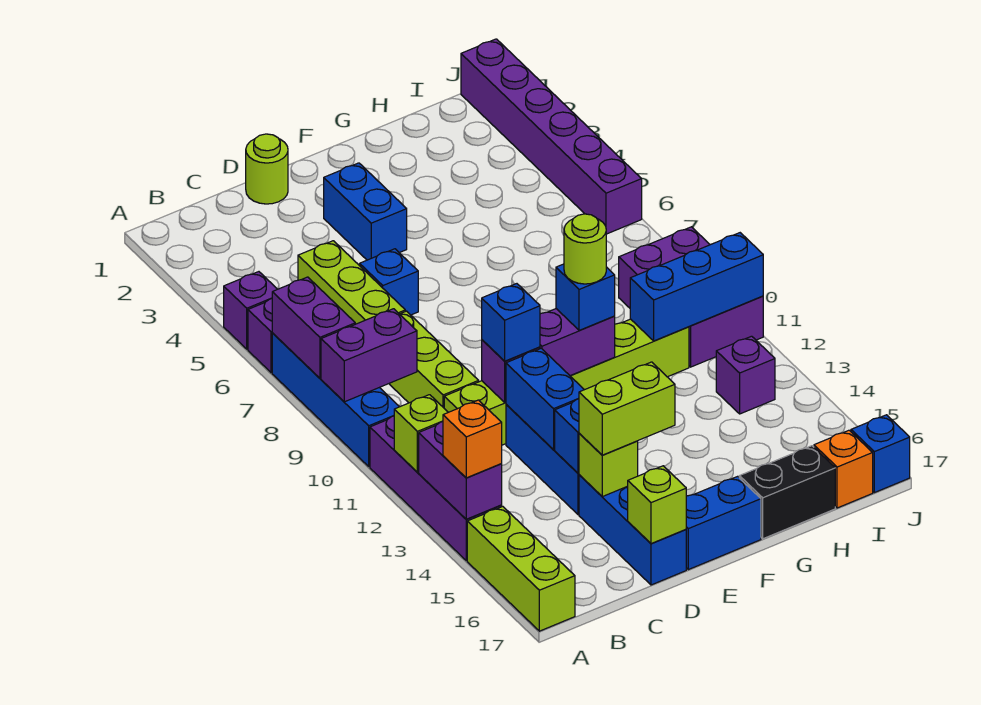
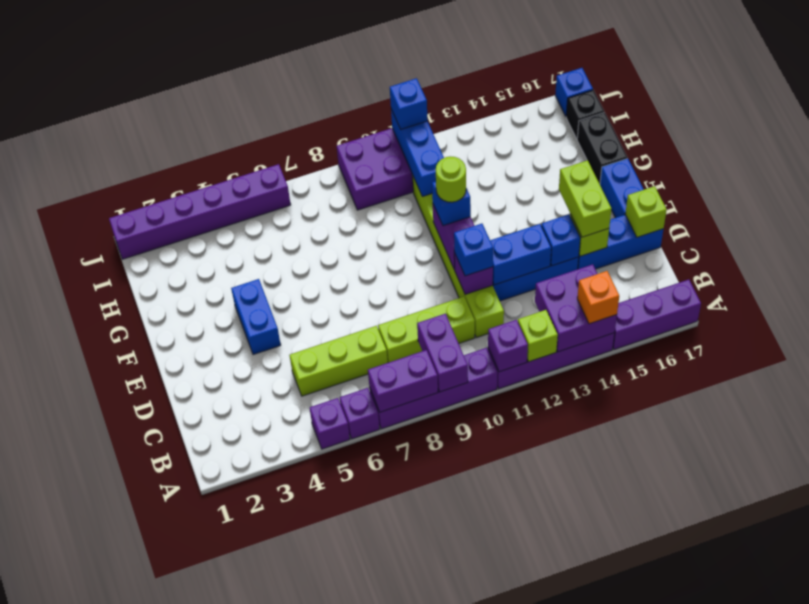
blue 1x4 brick [272,333,399,467] -> purple 1x4 brick [370,348,497,429]
purple 1x2 brick [419,422,502,519] -> purple 2x2 brick [535,264,617,352]
lime 1x3 brick [467,506,575,631] -> purple 1x3 brick [613,280,701,350]
lime 1x1 round brick [246,134,288,204] -> none
blue 1x1 brick [360,249,418,315] -> blue 1x1 brick moved to [390,78,428,129]
blue 1x2 brick [324,163,407,260] -> blue 1x2 brick turned to [231,279,281,355]
purple 1x1 brick [716,336,775,414] -> purple 1x1 brick moved to [488,320,528,372]
orange 1x1 brick [814,430,873,508] -> black 1x1 brick [566,90,604,138]

